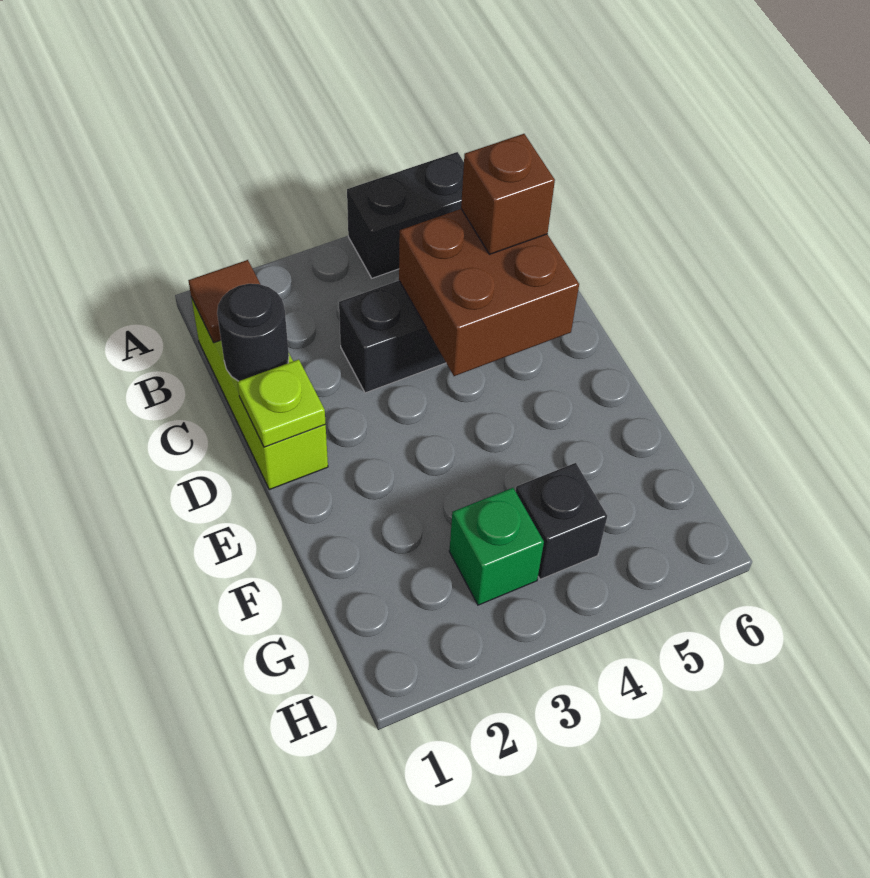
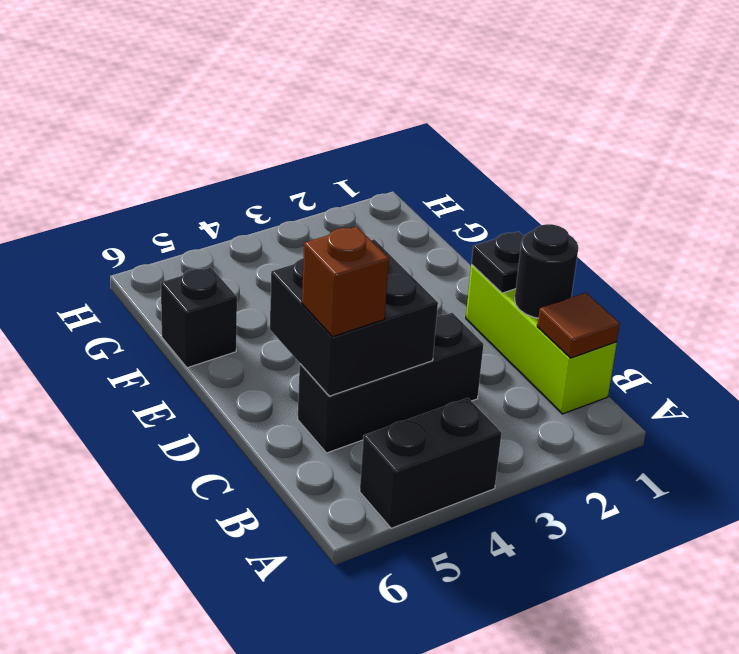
brown 2x2 brick [399,209,579,376] -> black 2x2 brick [270,239,438,396]
lime 1x1 plate [238,359,326,447] -> black 1x1 plate [471,231,524,293]
green 1x1 brick [449,488,544,605] -> none
black 1x1 brick [516,463,607,579] -> black 1x1 brick moved to [161,267,237,368]

